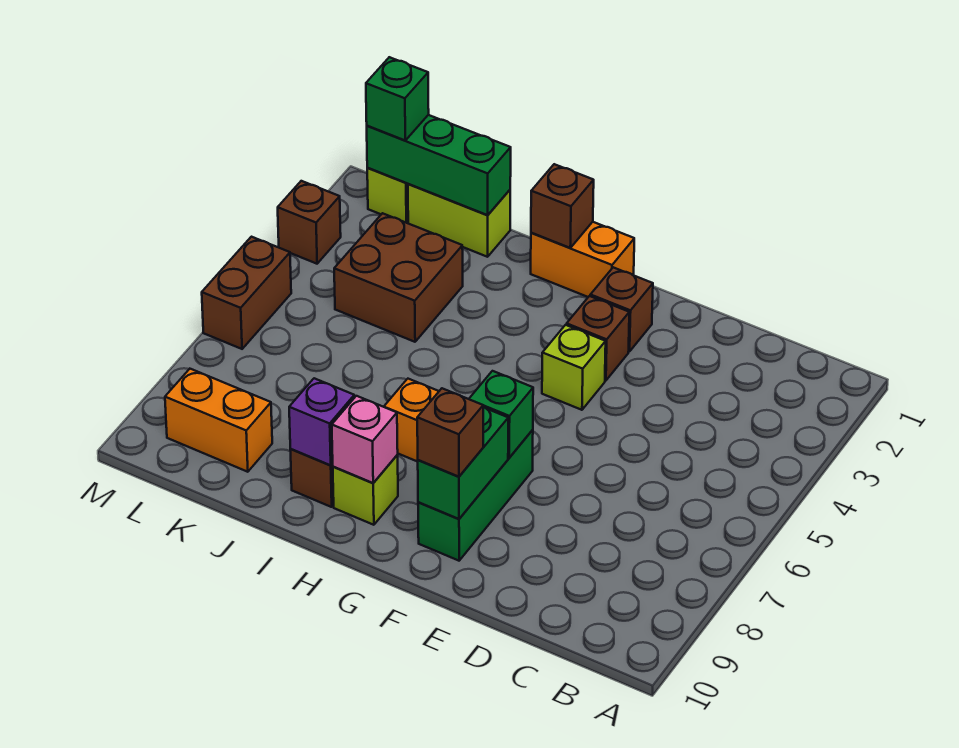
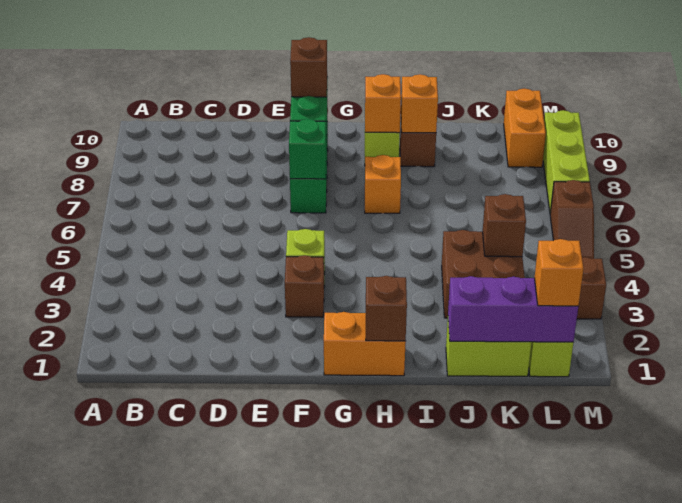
brown 1x1 brick [590,267,653,352] -> brown 1x1 brick moved to [483,194,526,257]
pink 1x1 brick [332,396,398,483] -> orange 1x1 brick [365,74,401,133]
purple 1x1 brick [289,378,354,465] -> orange 1x1 brick [401,74,438,133]
green 1x3 brick [367,115,511,215] -> purple 1x3 brick [448,276,578,342]
orange 1x2 brick [165,369,272,472] -> orange 1x2 brick turned to [504,88,546,167]
green 1x1 brick [366,57,429,140] -> orange 1x1 brick [535,239,583,306]
brown 1x2 brick [202,237,291,349] -> brown 1x2 slope [550,180,594,259]
none -> lime 1x3 brick [543,110,590,212]

